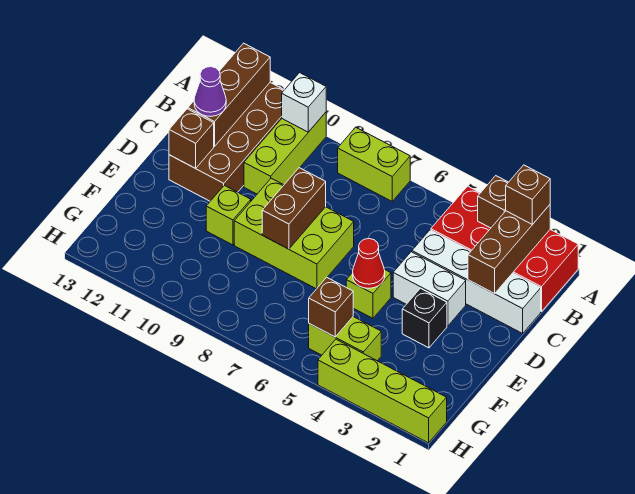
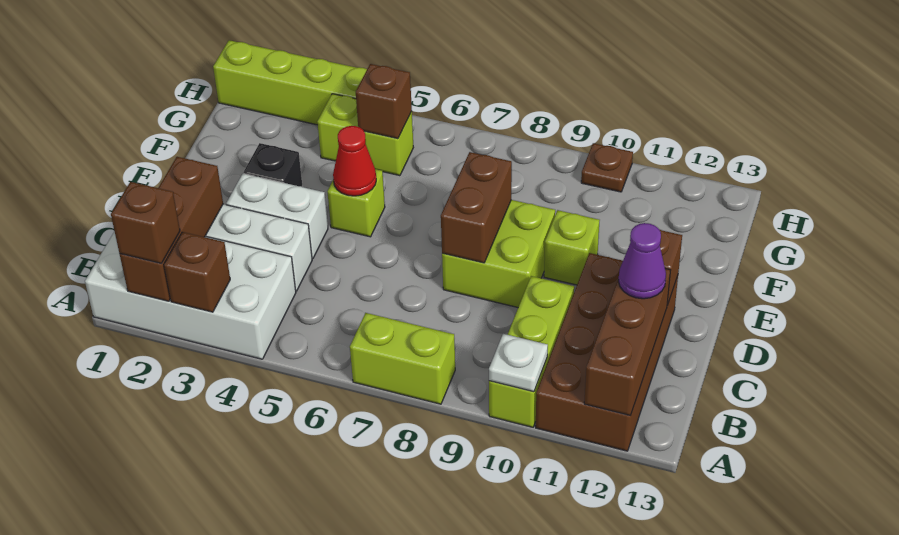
red 2x4 brick [431,186,578,312] -> white 2x4 brick [85,232,296,359]
white 1x1 brick [282,73,326,132] -> white 1x1 plate [489,334,548,392]
lime 2x3 brick [234,178,354,289] -> lime 2x2 brick [442,200,555,307]
none -> brown 1x1 plate [581,143,633,192]

